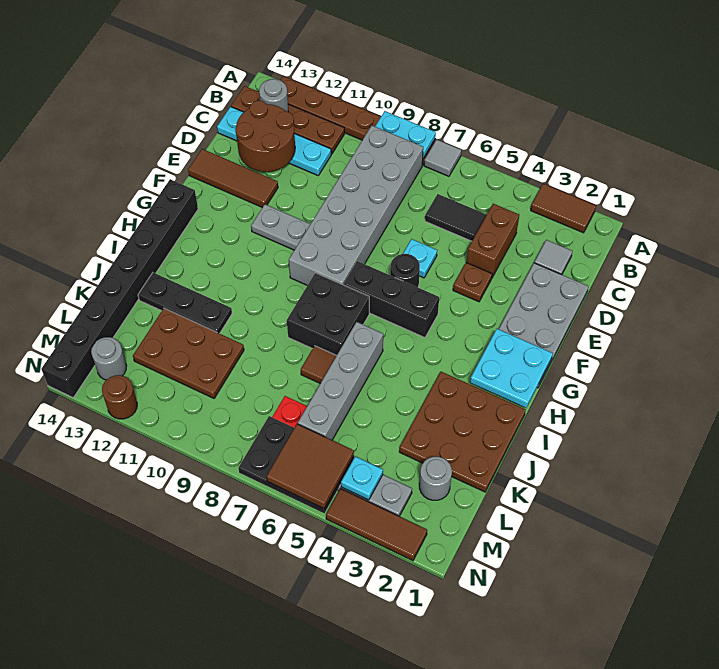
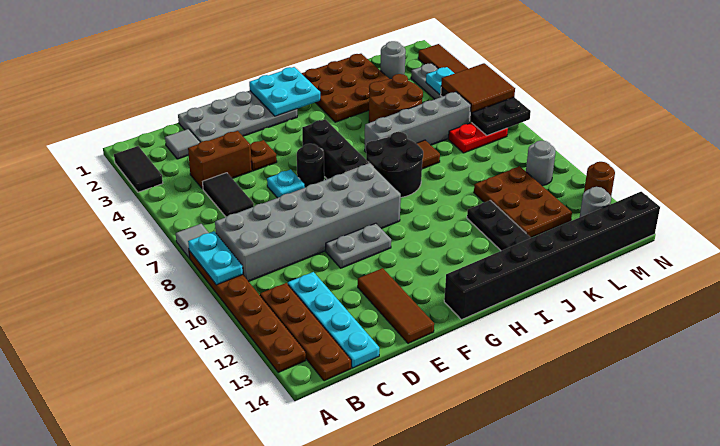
brown 1x2 tile [531,183,596,233] -> black 1x2 tile [114,146,163,192]
grey 1x1 round brick [259,79,288,112] -> grey 1x1 round brick moved to [526,141,556,186]
brown 2x2 round brick [235,100,295,172] -> brown 2x2 round brick moved to [369,74,423,123]
grey 1x2 plate [251,204,310,250] -> grey 1x2 plate turned to [326,223,391,268]
black 2x2 brick [287,273,369,356] -> black 2x2 round brick [366,132,423,197]

